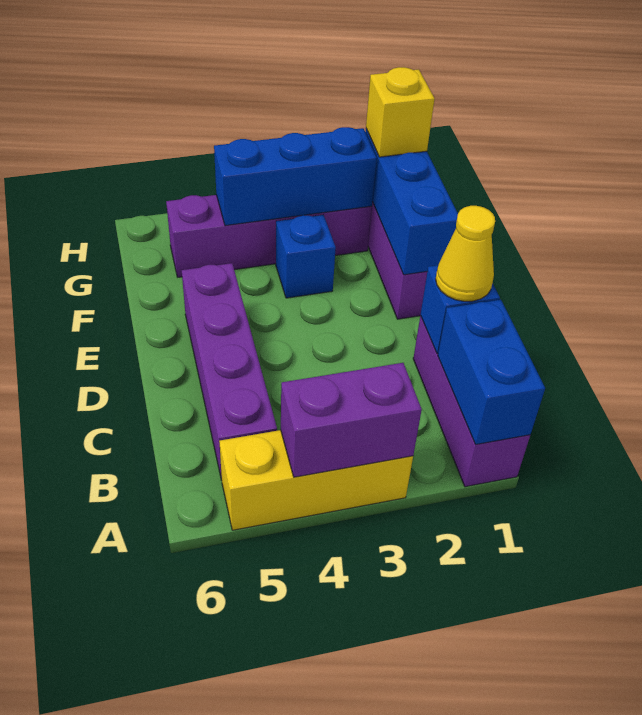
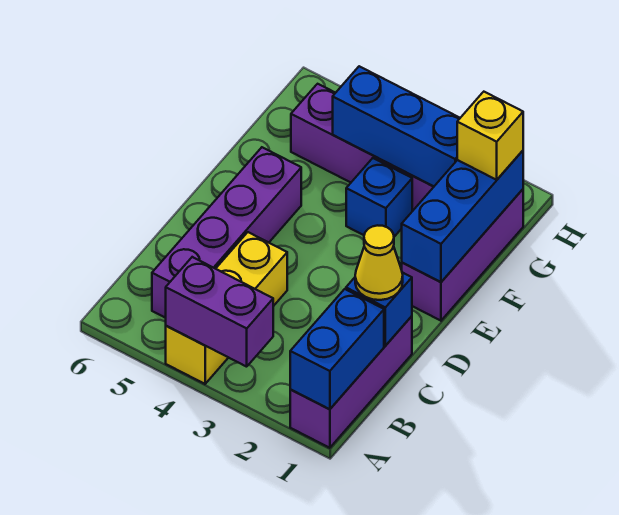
yellow 1x3 brick [219,430,413,530] -> yellow 1x3 brick turned to [166,232,287,384]

